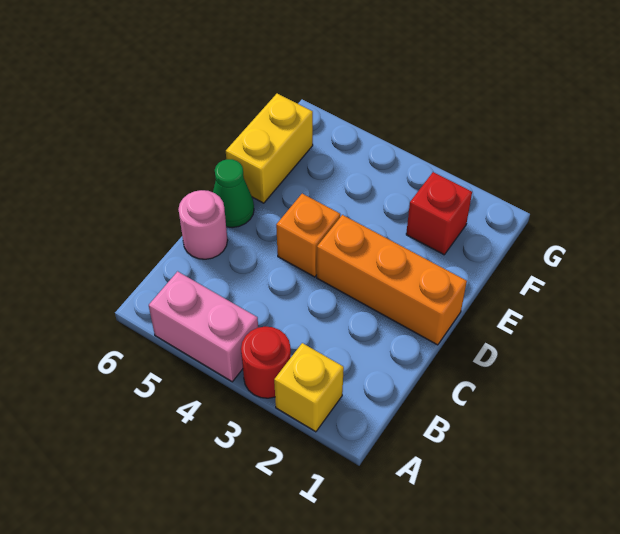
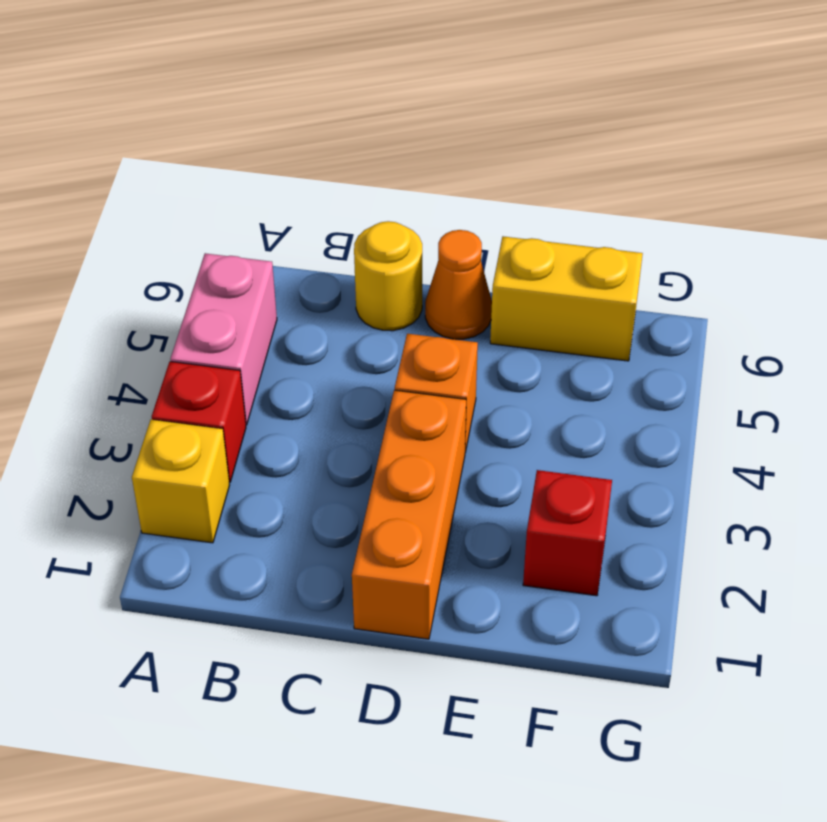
red 1x1 round brick [241,327,291,398] -> red 1x1 brick [152,361,246,482]
pink 1x1 round brick [178,190,228,259] -> yellow 1x1 round brick [354,221,422,331]
green 1x1 cone [213,159,254,227] -> orange 1x1 cone [425,230,492,339]

